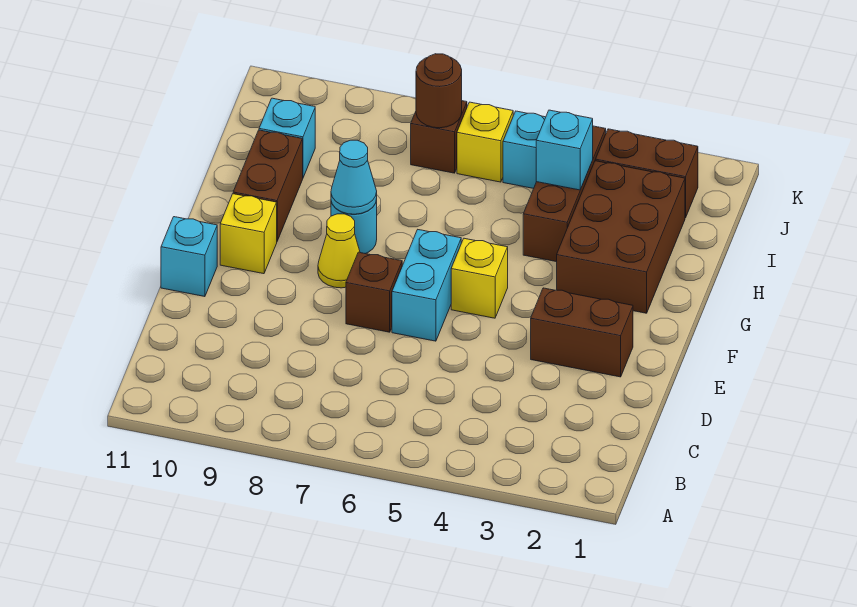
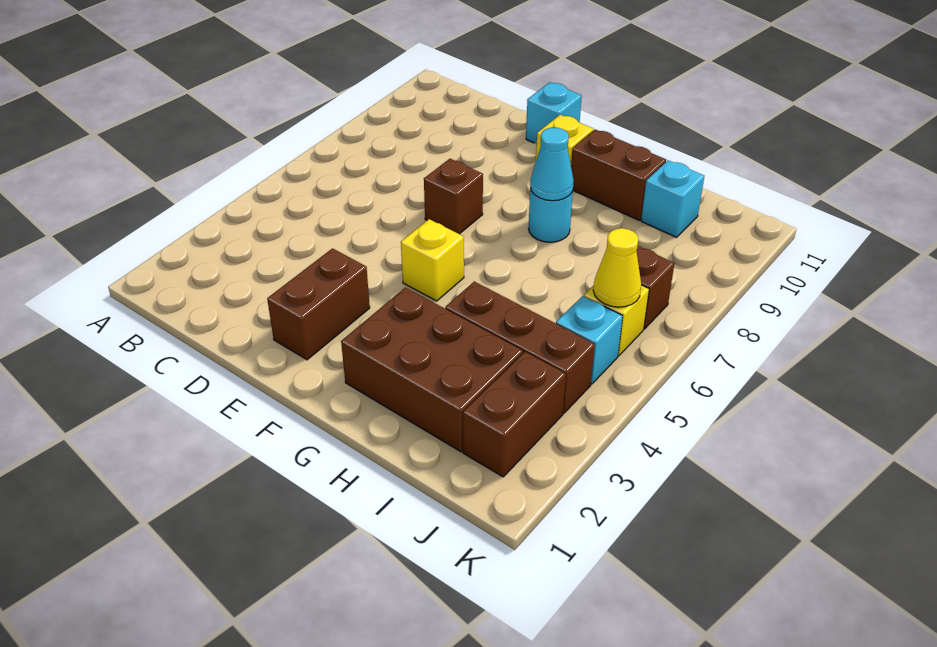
cyan 1x2 brick [392,230,461,341] -> none
yellow 1x1 cone [318,214,360,288] -> yellow 1x1 cone moved to [593,228,641,307]
cyan 1x1 brick [536,110,593,190] -> none
brown 1x1 round brick [416,54,462,128] -> none

